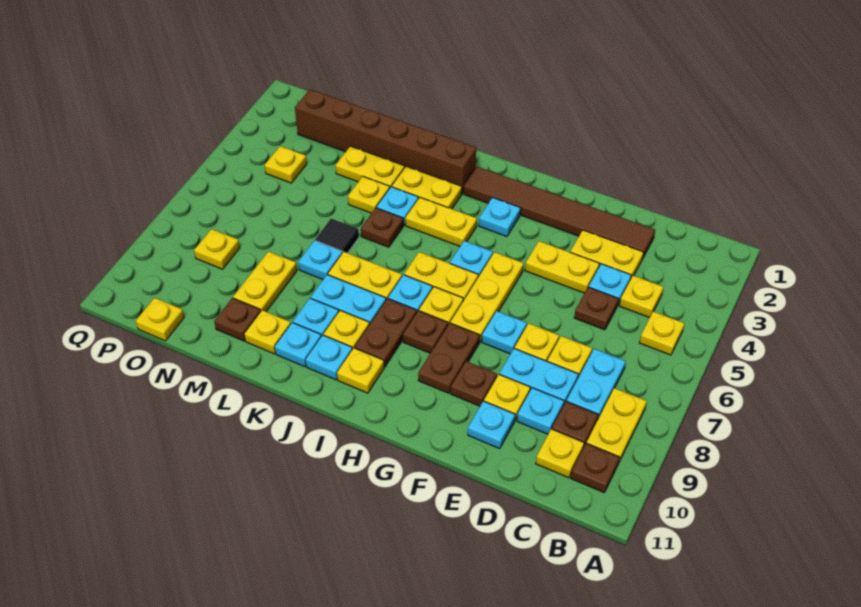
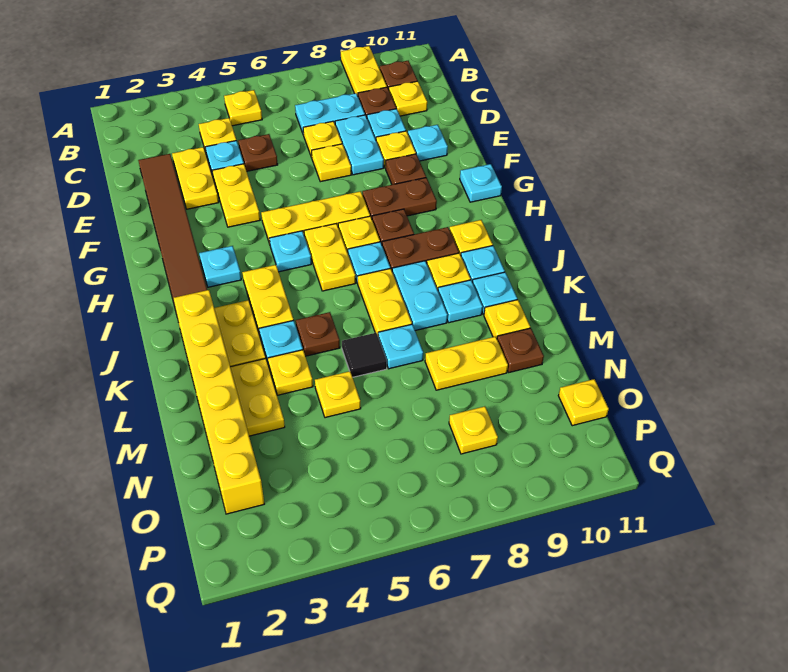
yellow 1x2 plate [587,388,647,462] -> yellow 1x2 plate turned to [341,46,387,96]
cyan 1x1 plate [482,311,527,354] -> cyan 1x1 plate moved to [460,164,502,202]
brown 1x6 brick [295,89,476,193] -> yellow 1x6 brick [174,290,264,514]
yellow 1x1 plate [264,146,307,183] -> yellow 1x1 plate moved to [315,371,361,418]

